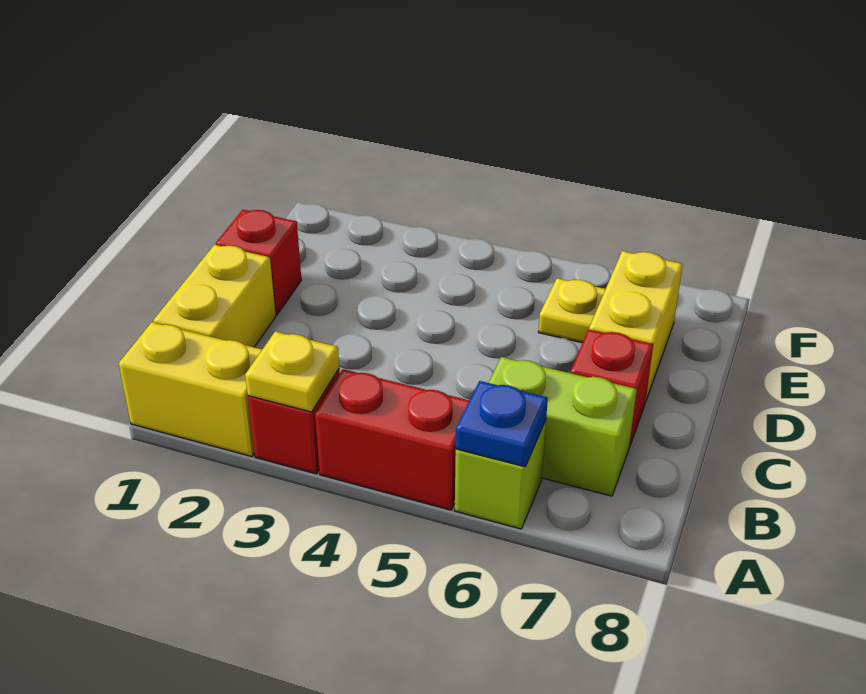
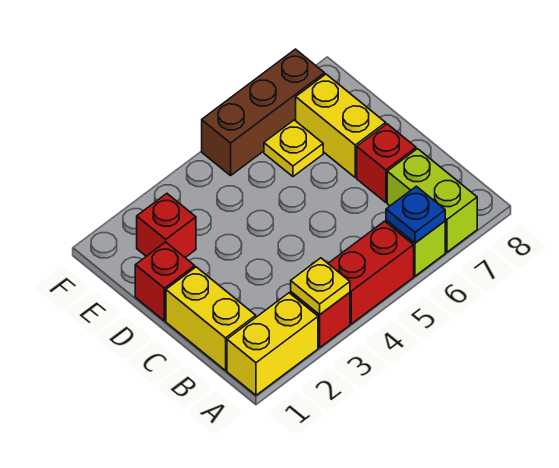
lime 1x2 brick [489,357,637,496] -> lime 1x2 brick turned to [387,149,477,252]
none -> red 1x1 brick [137,194,196,257]
none -> brown 1x3 brick [202,49,325,176]

